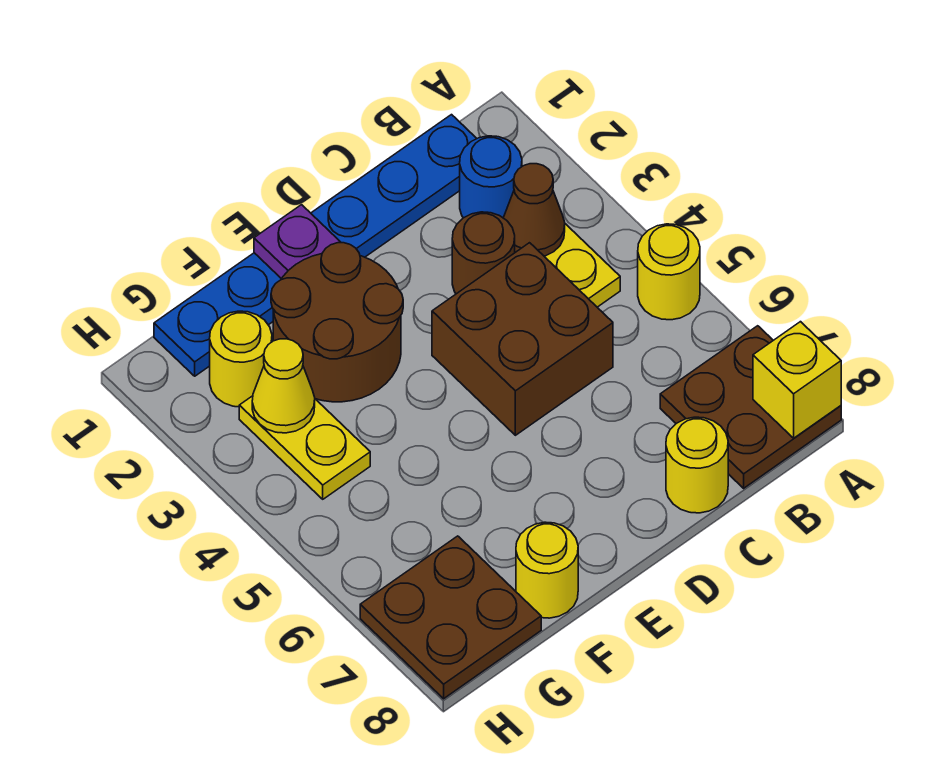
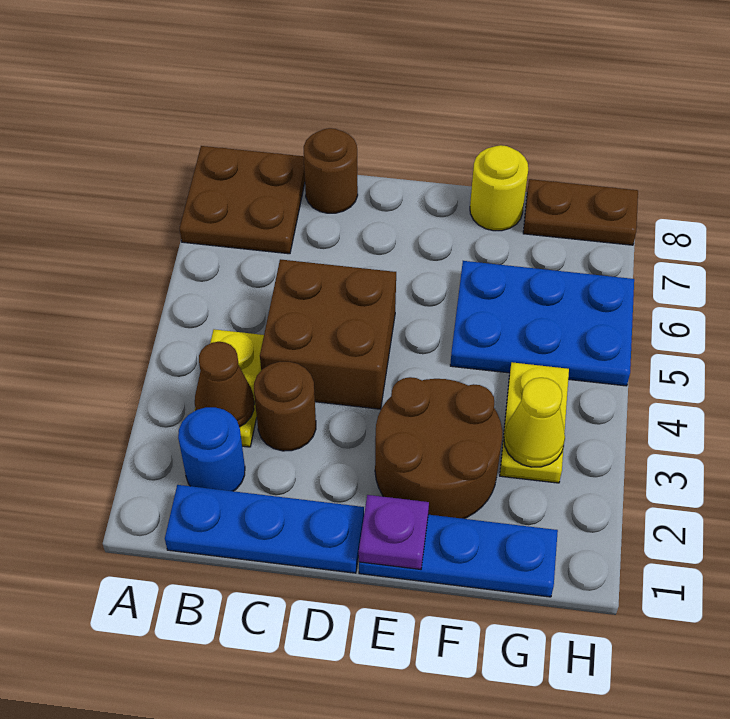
yellow 1x1 round brick [638,224,700,320] -> none
yellow 1x1 brick [753,322,841,438] -> none
yellow 1x1 round brick [666,417,728,513] -> brown 1x1 round brick [304,128,358,213]
none -> blue 2x3 plate [450,261,634,386]
yellow 1x1 round brick [210,311,272,407] -> none
brown 2x2 plate [360,536,541,699] -> brown 1x2 plate [523,179,638,245]

